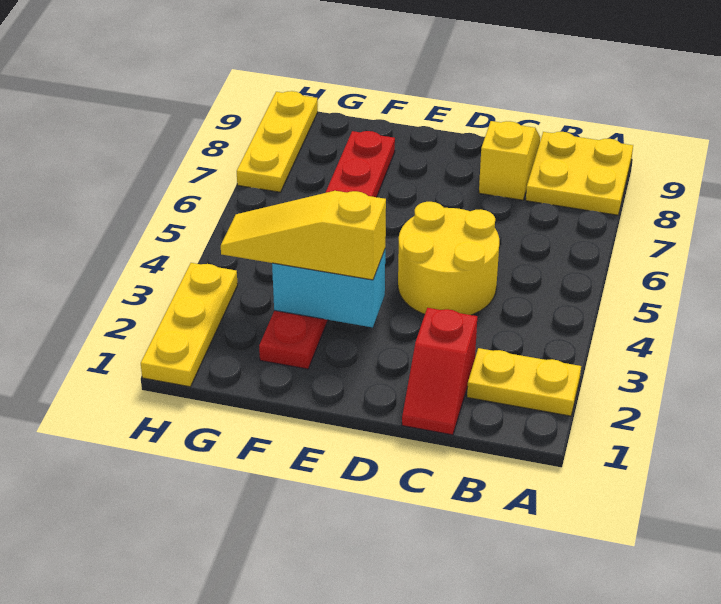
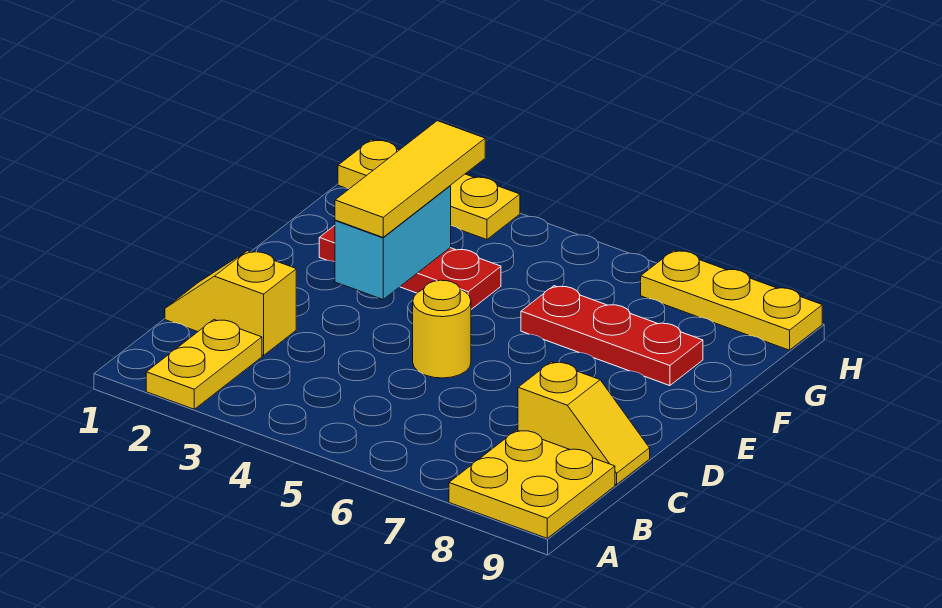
red 1x2 slope [402,308,477,435] -> yellow 1x2 slope [165,251,296,356]
yellow 2x2 round brick [398,202,499,315] -> yellow 1x1 round brick [413,280,471,378]
yellow 1x3 slope [221,191,386,280] -> yellow 1x3 tile [335,121,485,237]

